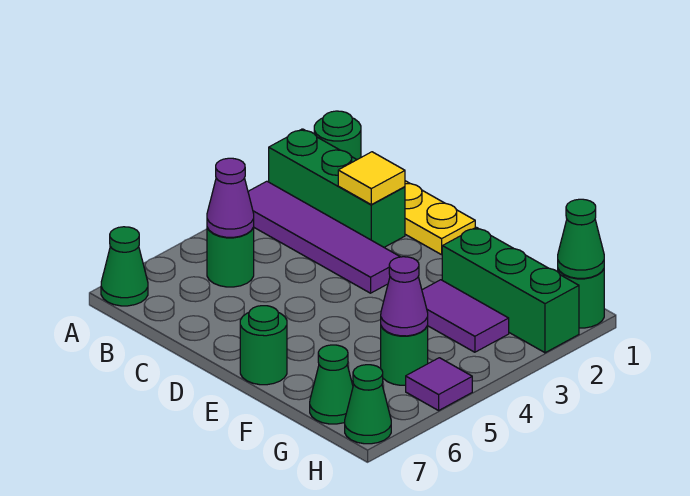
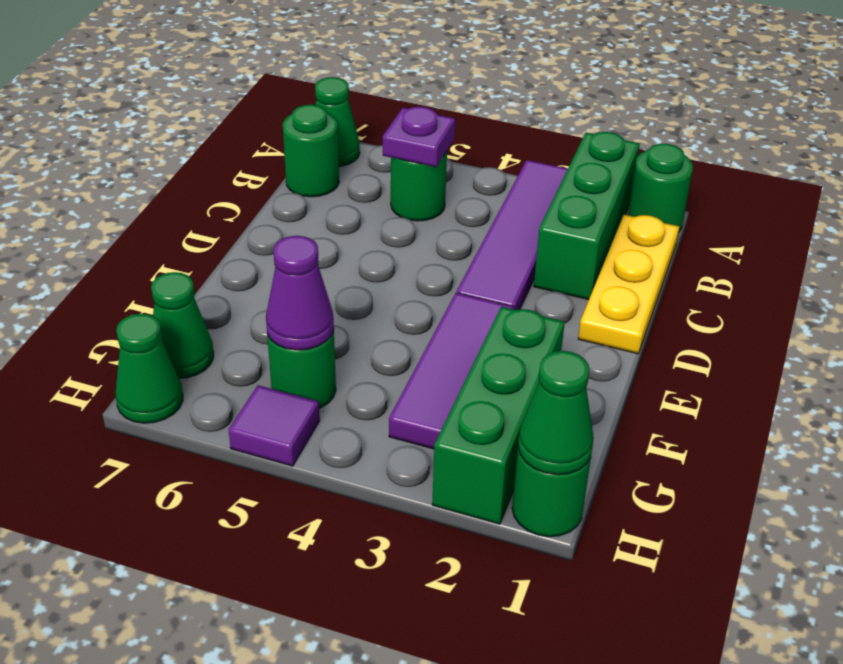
purple 1x1 cone [207,158,254,237] -> purple 1x1 plate [383,107,455,167]
yellow 1x1 tile [338,152,405,205] -> none
green 1x1 round brick [240,306,287,385] -> green 1x1 round brick moved to [283,105,339,197]
purple 1x2 tile [422,280,509,352] -> purple 1x3 tile [389,293,514,449]

